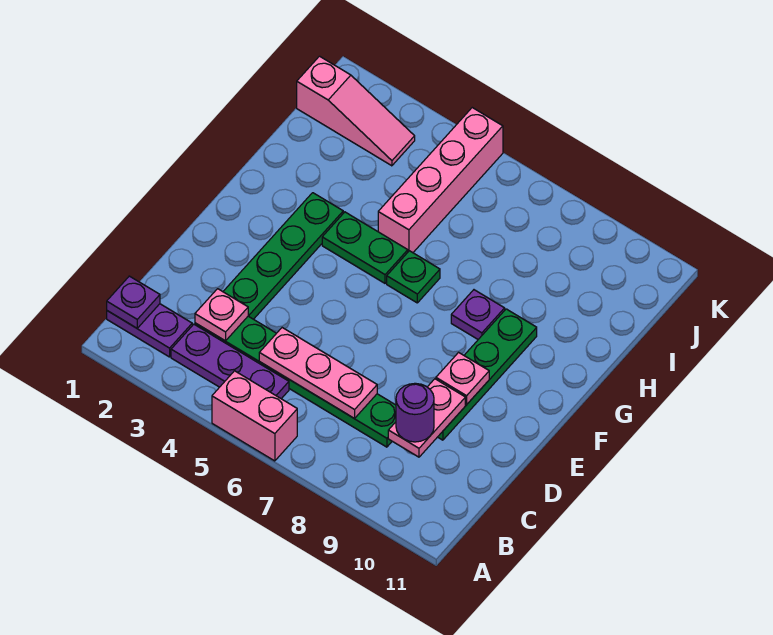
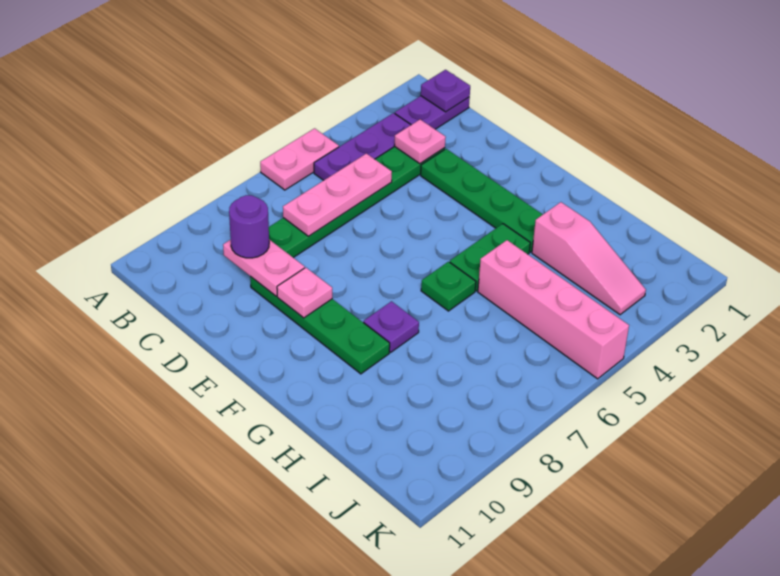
pink 1x2 brick [212,371,297,461] -> pink 1x2 plate [260,128,339,190]
pink 1x3 slope [297,56,415,166] -> pink 1x3 slope turned to [532,202,646,315]

